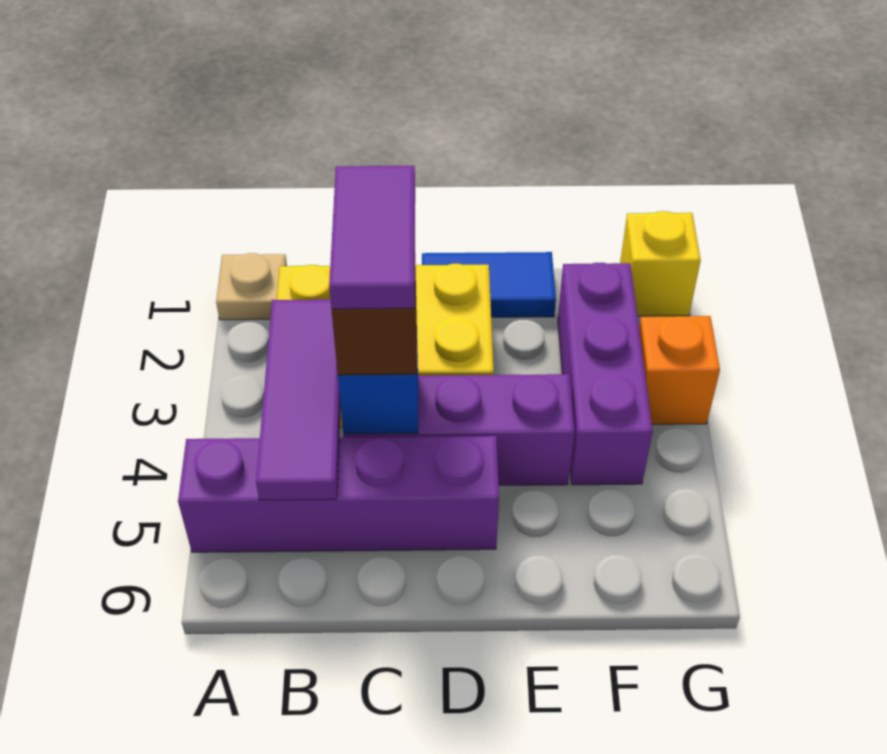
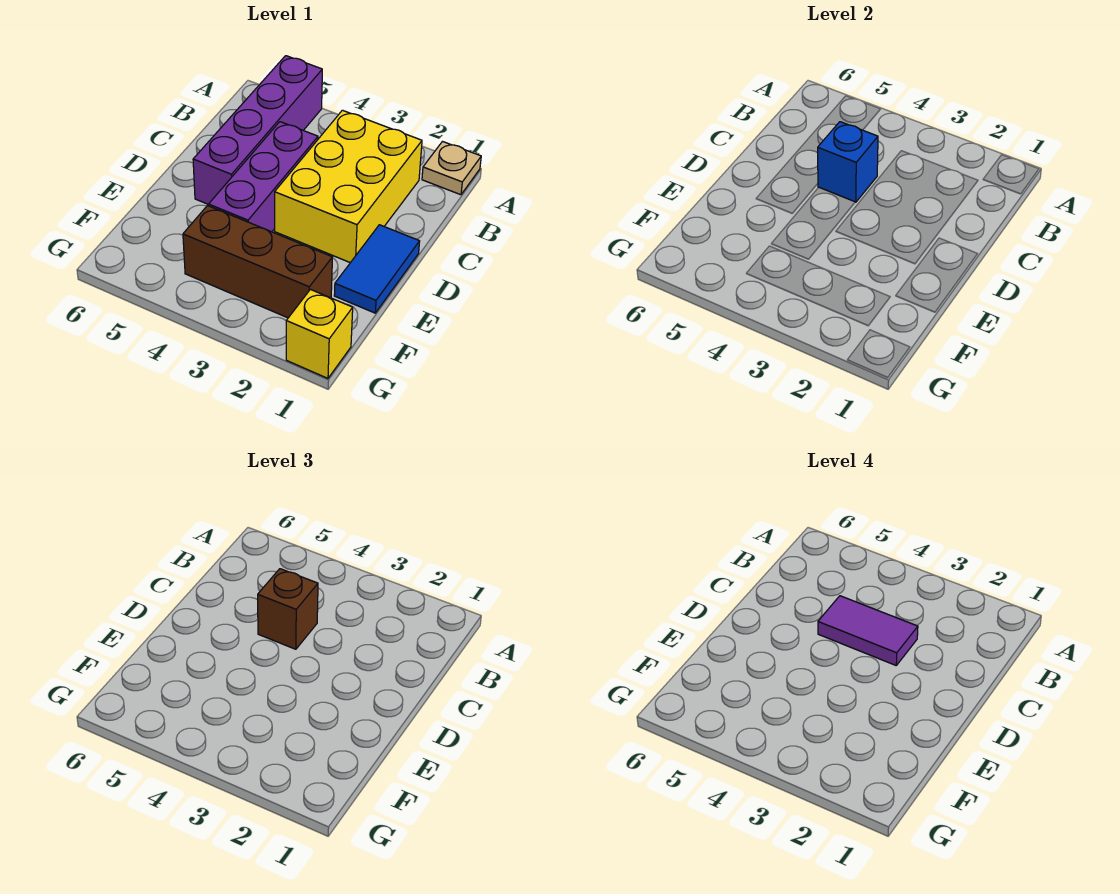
purple 1x3 tile [256,300,341,500] -> none
purple 1x3 brick [558,263,653,485] -> brown 1x3 brick [183,206,332,318]
orange 1x1 brick [639,316,720,424] -> none

